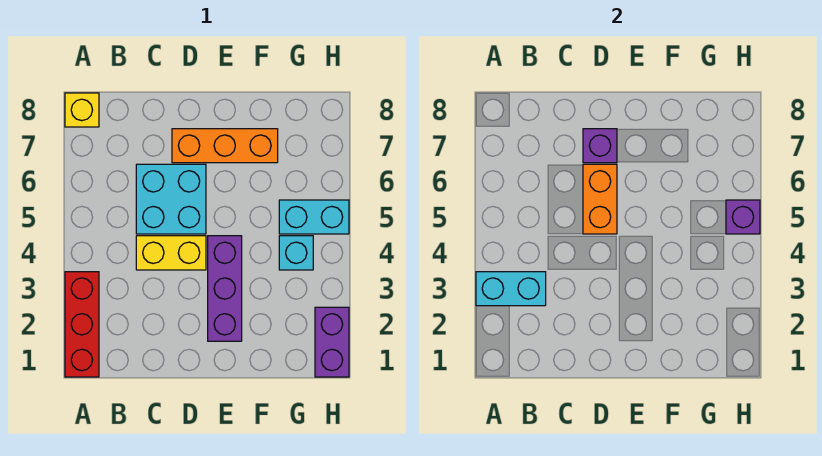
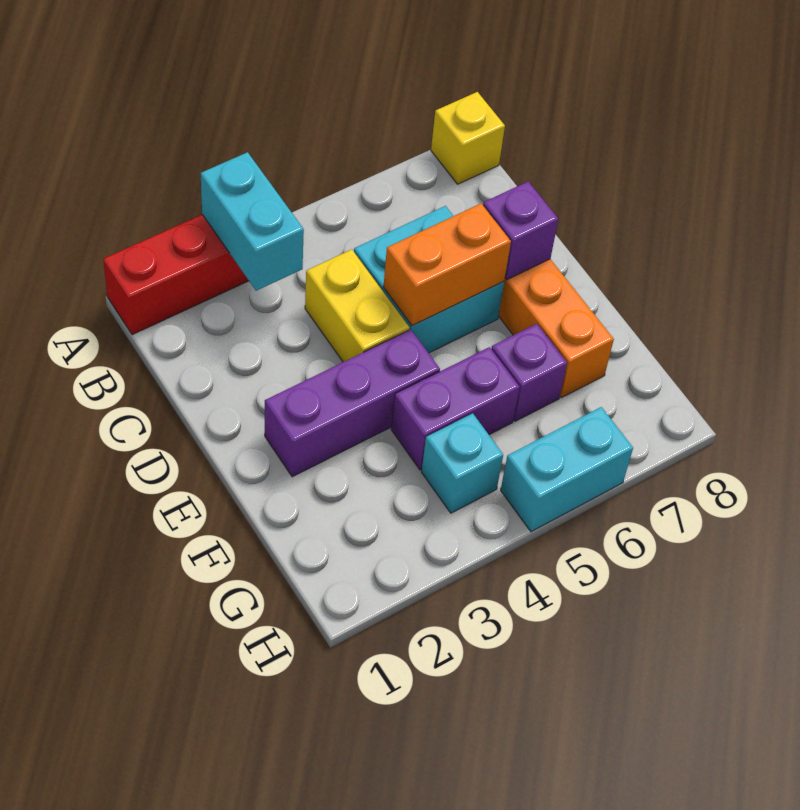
cyan 1x2 brick [279,200,349,234] -> cyan 1x2 brick turned to [501,407,633,532]
purple 1x2 brick [315,307,349,377] -> purple 1x2 brick moved to [391,347,520,470]
purple 1x1 brick [726,200,760,234] -> purple 1x1 brick moved to [491,324,567,421]

